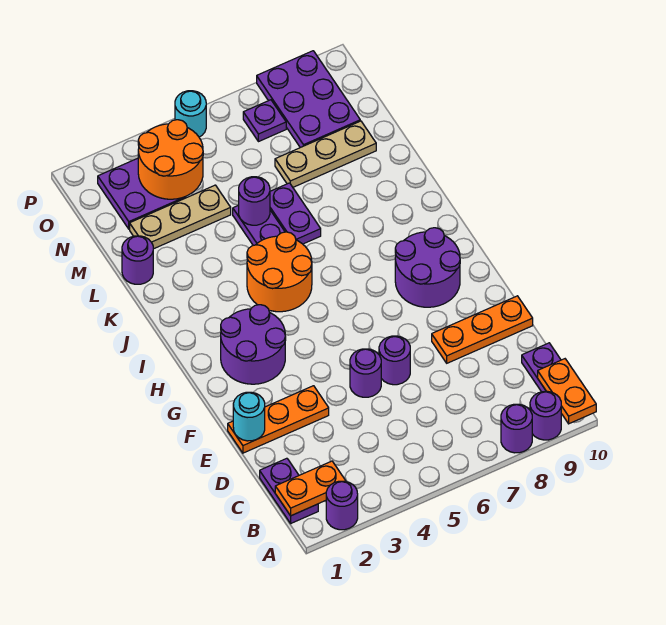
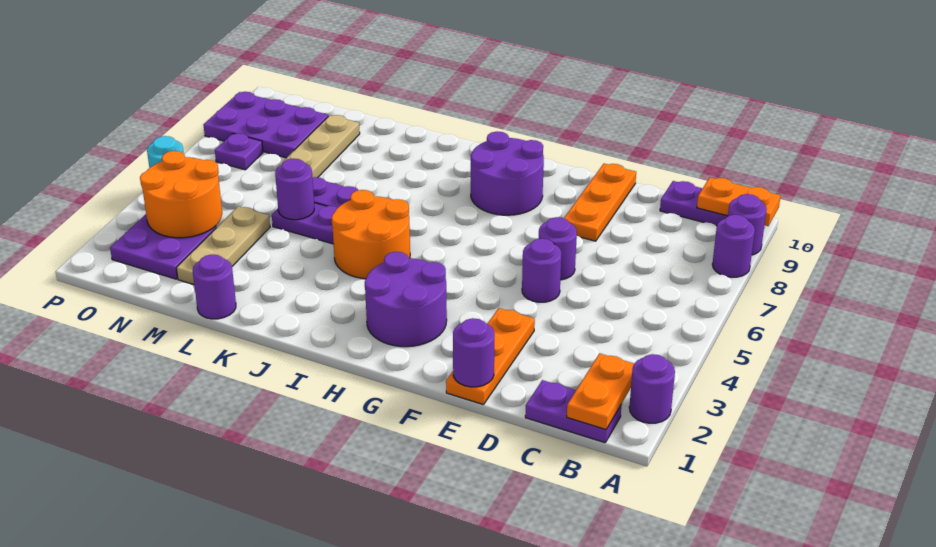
cyan 1x1 round brick [233,392,265,441] -> purple 1x1 round brick [453,318,495,387]

